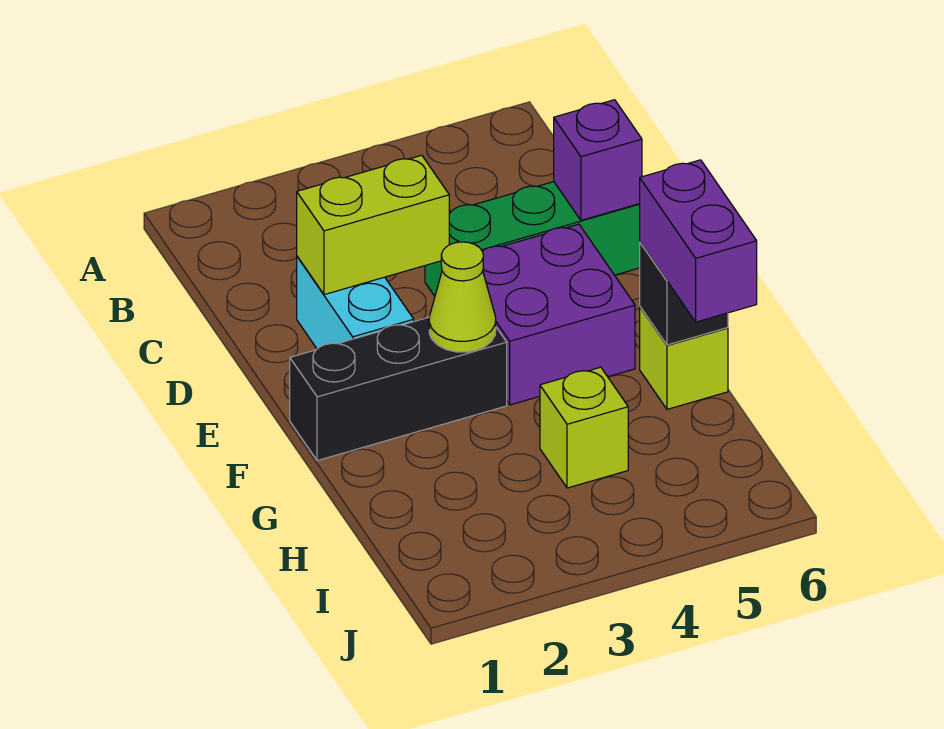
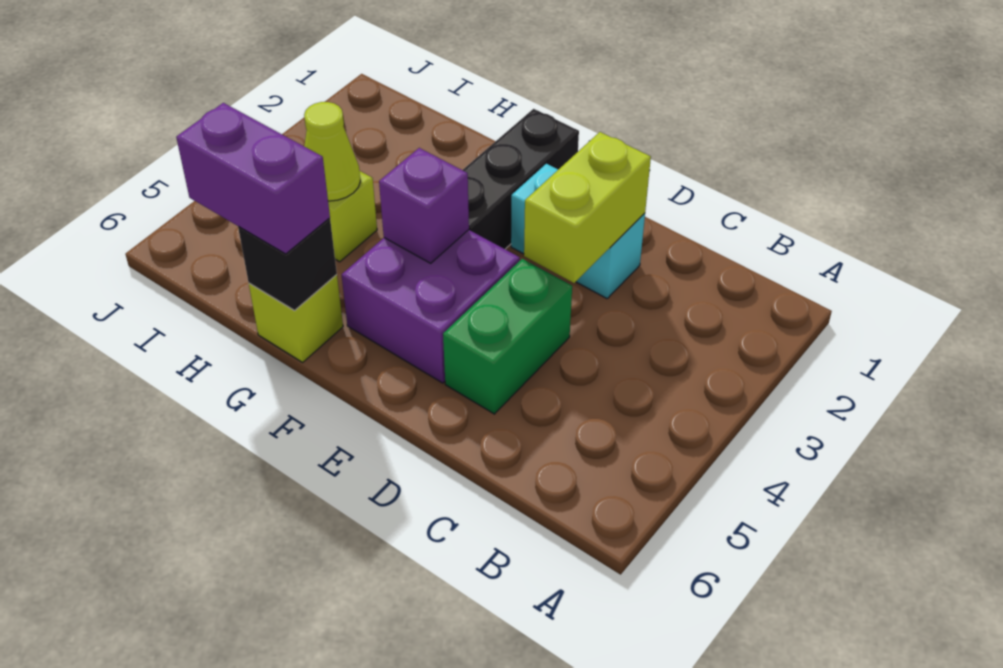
green 1x3 brick [425,182,640,296] -> green 1x2 brick [443,259,572,414]
purple 1x1 brick [554,100,642,220] -> purple 1x1 brick moved to [379,148,469,263]
lime 1x1 cone [429,242,496,352] -> lime 1x1 cone moved to [304,102,360,201]

